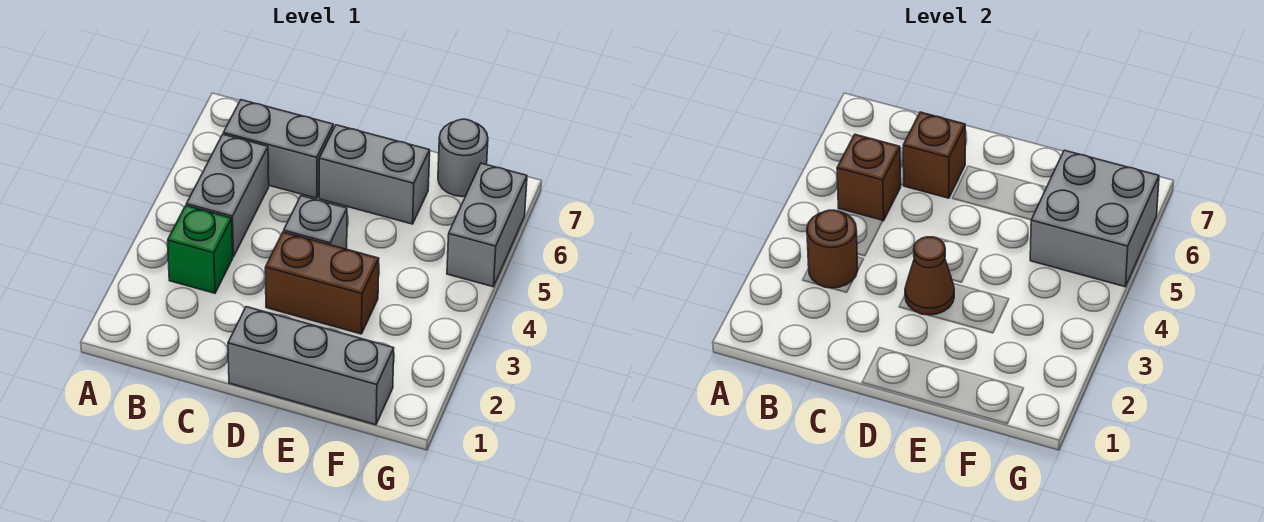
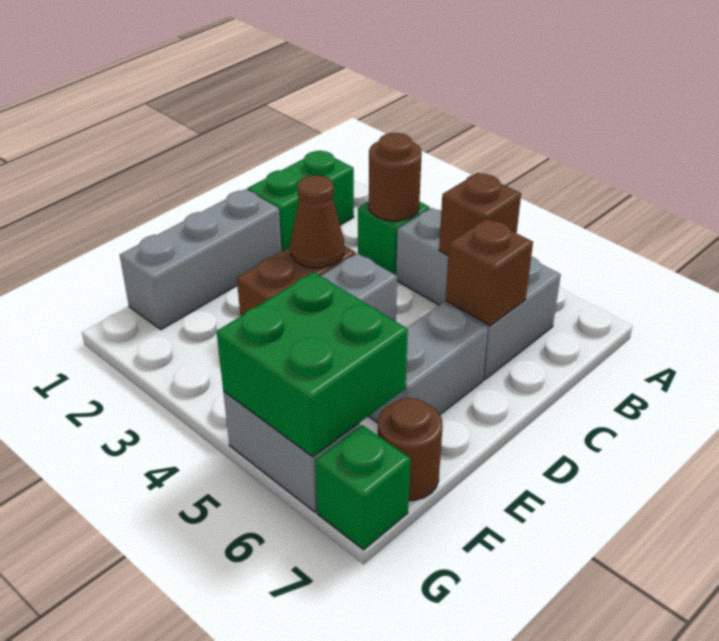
none -> green 1x2 brick [247,151,354,251]
grey 2x2 brick [1030,150,1159,287] -> green 2x2 brick [216,272,408,457]
grey 1x1 round brick [438,119,488,197] -> brown 1x1 round brick [378,398,443,501]
none -> green 1x1 brick [315,425,410,550]

